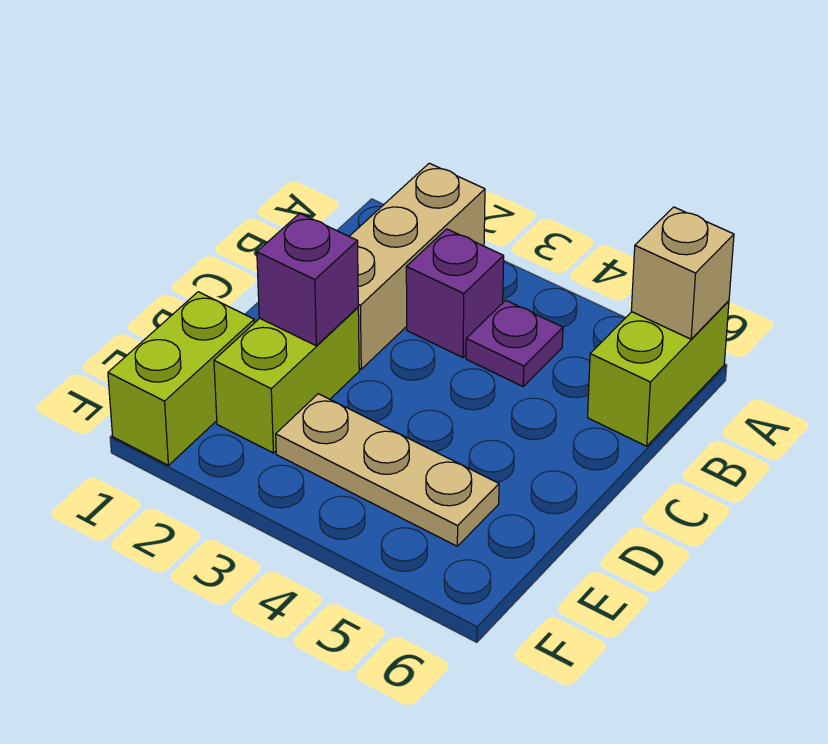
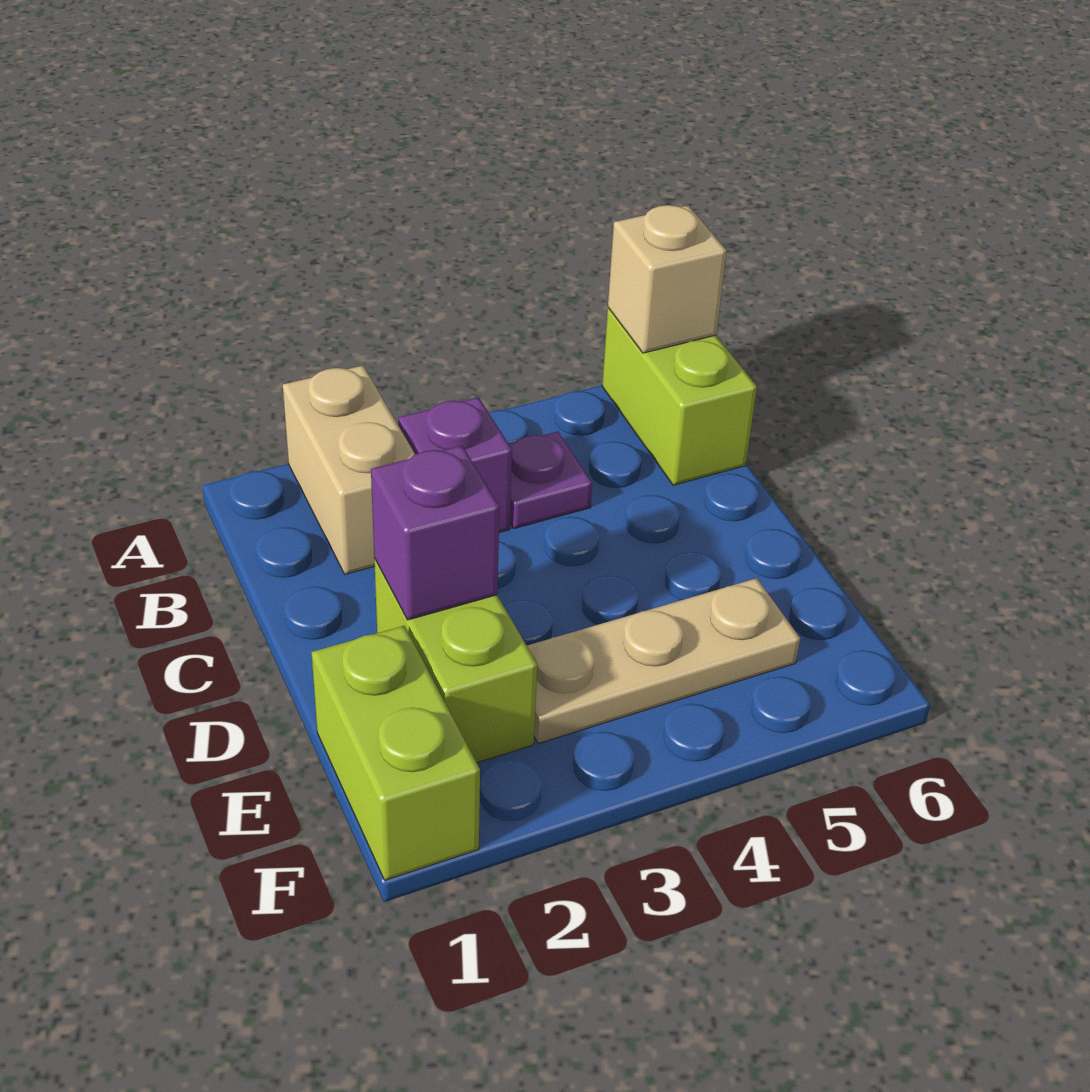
tan 1x3 brick [349,163,485,369] -> tan 1x2 brick [283,366,415,574]

